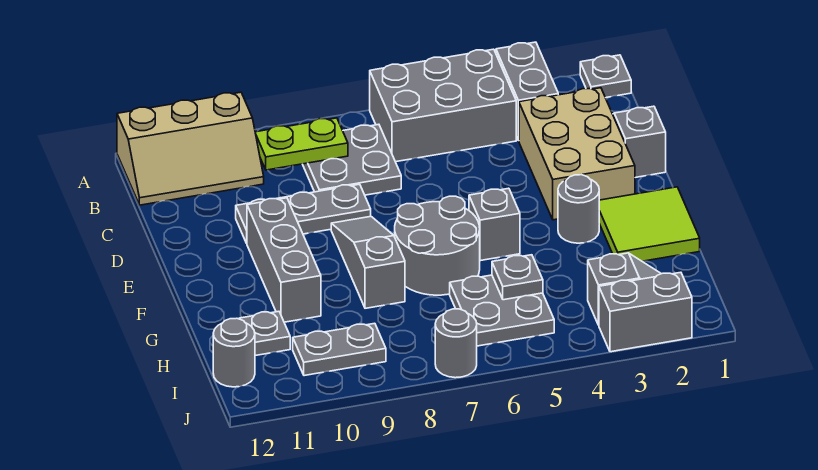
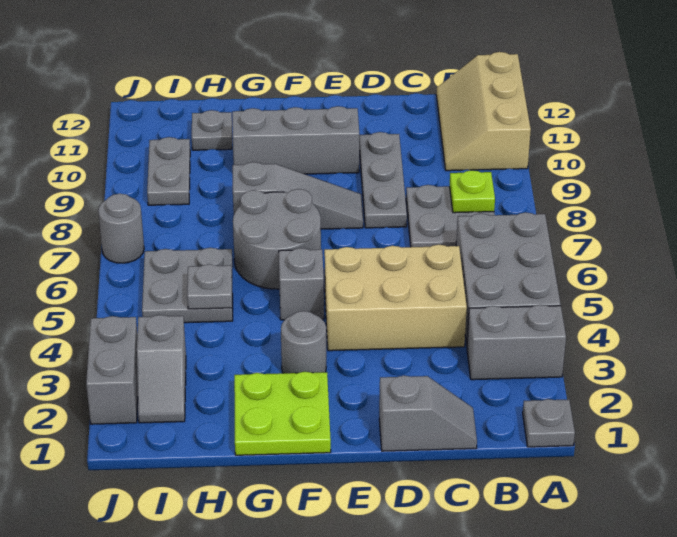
lime 1x2 plate [255,118,348,170] -> lime 1x1 plate [450,170,495,213]
tan 2x3 brick [519,88,635,220] -> tan 2x3 brick moved to [324,245,467,351]
lime 2x2 tile [599,187,700,261] -> lime 2x2 plate [234,372,331,455]
grey 1x1 round brick [213,318,255,387] -> none

